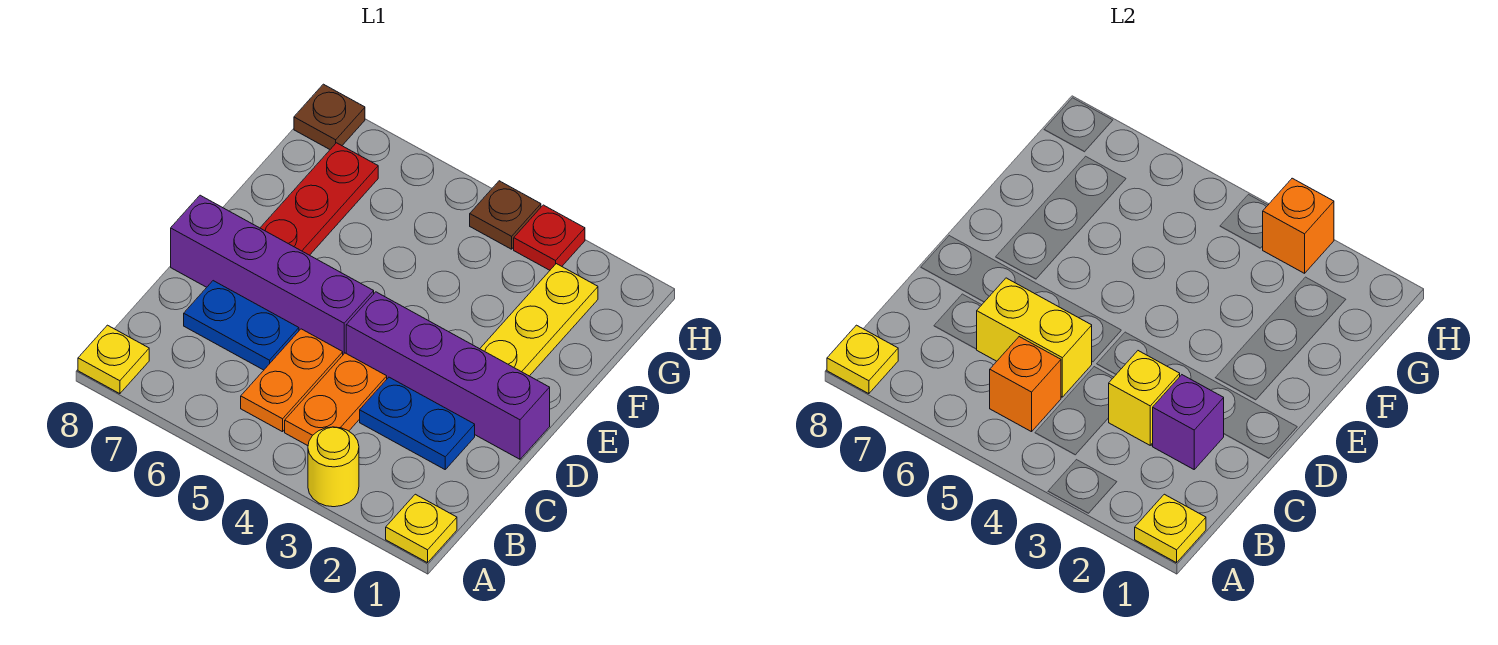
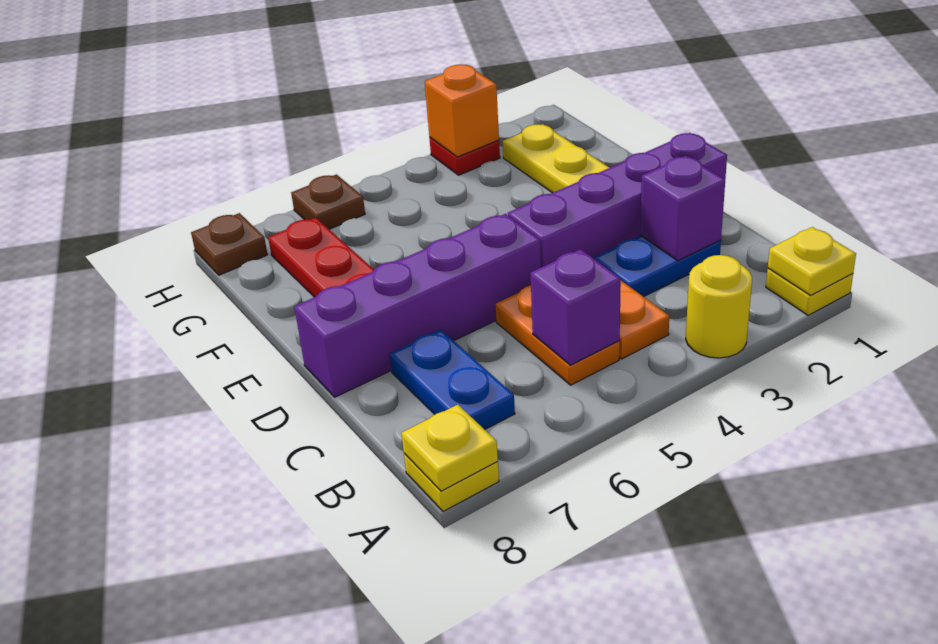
orange 1x1 brick [990,337,1061,432] -> purple 1x1 brick [531,249,621,365]
yellow 1x1 brick [1109,351,1180,445] -> none
yellow 1x2 brick [977,278,1092,397] -> none
blue 1x2 plate [184,281,299,370] -> blue 1x2 plate turned to [390,330,515,429]
brown 1x1 plate [470,181,541,249] -> brown 1x1 plate moved to [291,174,365,229]

